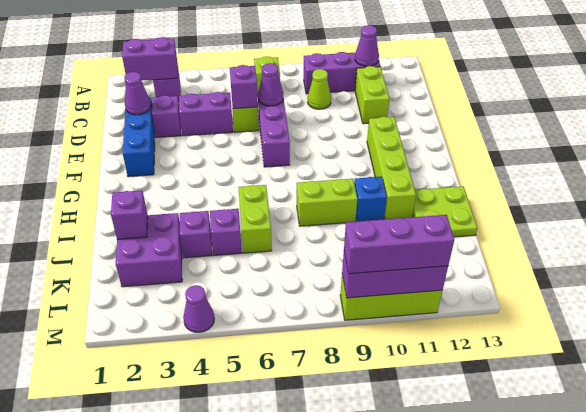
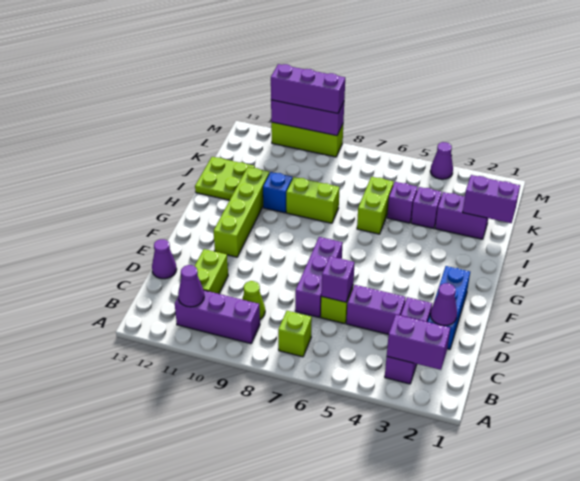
purple 1x1 cone [258,63,283,106] -> purple 1x1 cone moved to [152,239,177,279]
purple 2x2 brick [116,213,182,287] -> purple 1x2 brick [435,192,488,239]
purple 1x1 brick [111,190,148,239] -> purple 1x2 brick [463,175,520,223]

